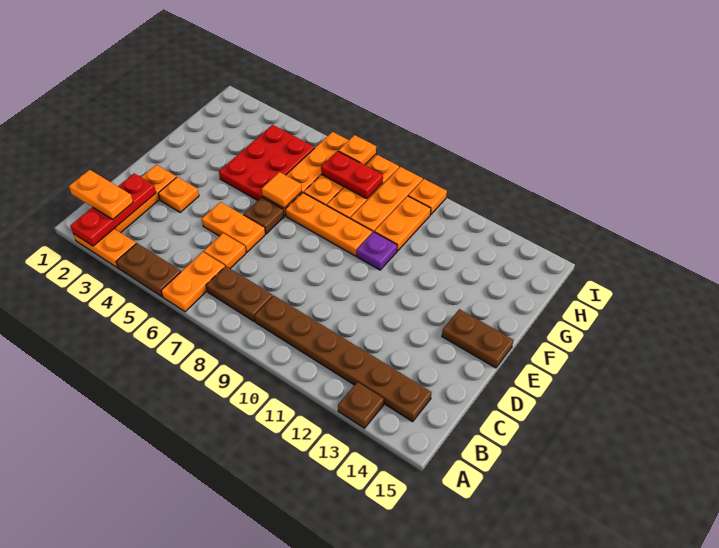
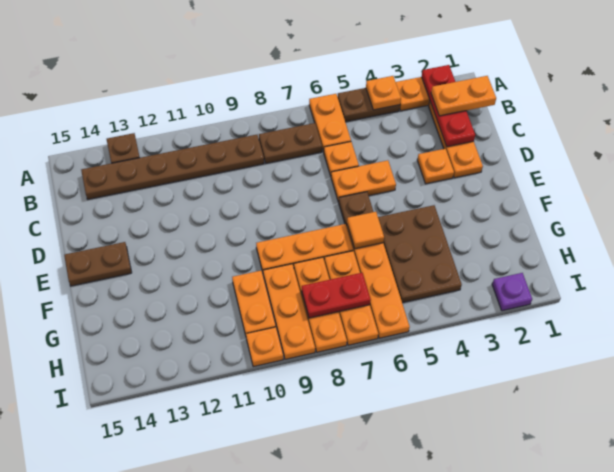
red 2x3 plate [219,125,315,200] -> brown 2x3 plate [378,205,462,303]
purple 1x1 plate [357,232,397,270] -> purple 1x1 plate moved to [492,273,532,311]
orange 1x1 plate [338,135,376,165] -> orange 1x1 plate moved to [366,76,401,110]

